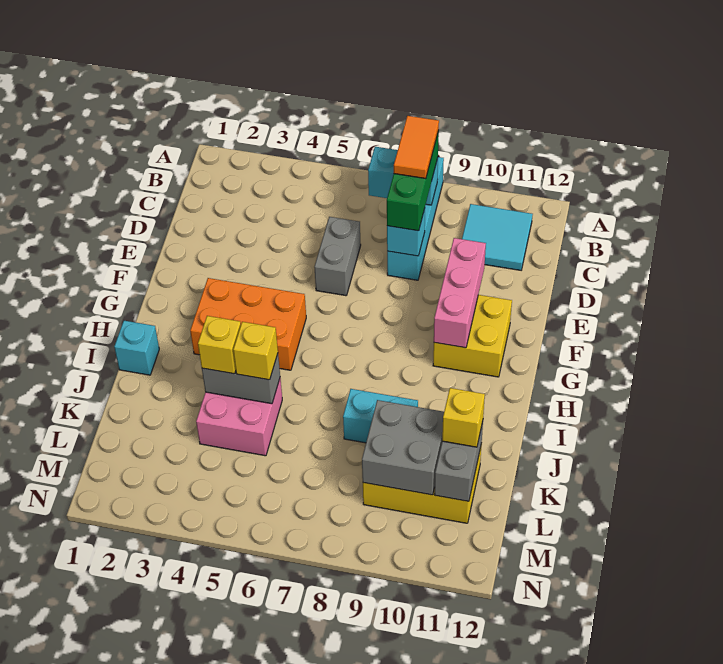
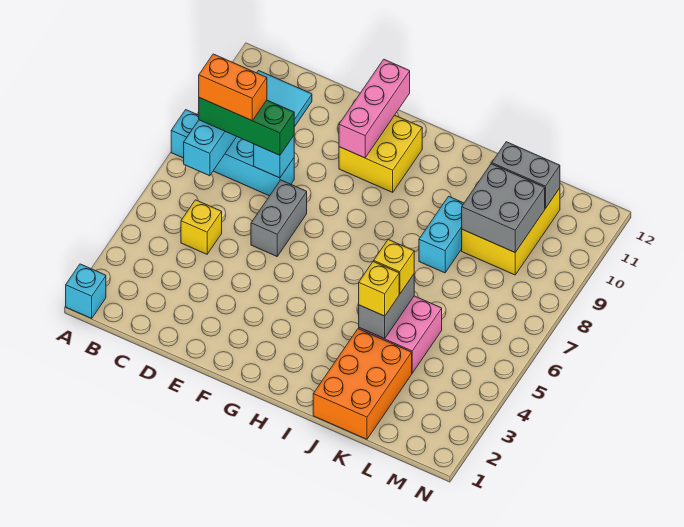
orange 1x2 tile [394,116,439,179] -> orange 1x2 brick [199,54,267,121]
grey 1x2 brick [314,217,361,296] -> grey 1x2 brick turned to [251,180,307,256]
pink 1x3 brick [434,238,486,348] -> pink 1x3 brick turned to [339,59,410,158]
orange 2x3 brick [190,278,306,370] -> orange 2x3 brick moved to [313,329,412,439]
cyan 1x1 brick [114,321,159,375] -> cyan 1x1 brick moved to [66,264,106,318]
yellow 1x1 brick [442,388,485,447] -> yellow 1x1 brick moved to [181,200,222,254]

